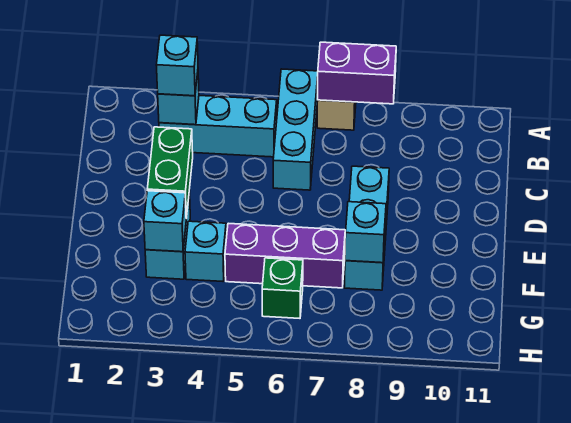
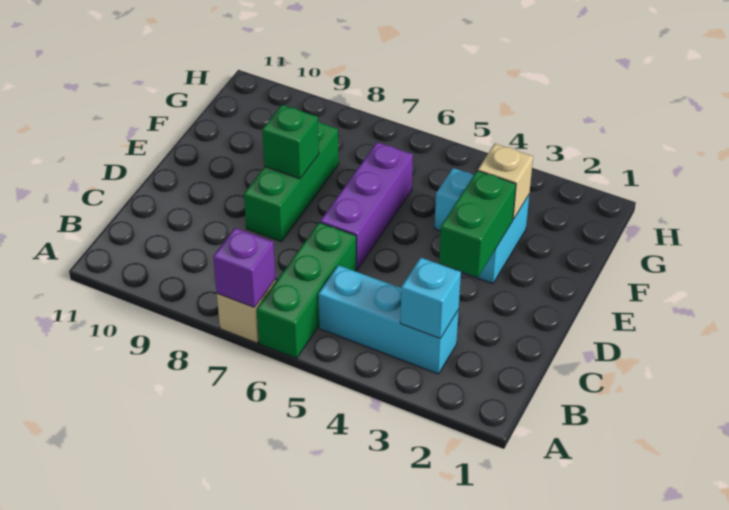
cyan 1x3 brick [273,69,318,190] -> green 1x3 brick [257,222,356,358]
purple 1x2 brick [318,42,396,104] -> purple 1x1 brick [213,228,275,307]
cyan 1x1 brick [156,35,198,96] -> none
cyan 1x3 brick [344,166,389,290] -> green 1x3 brick [244,122,339,242]
cyan 1x1 brick [144,191,186,252] -> tan 1x1 brick [478,144,533,219]
purple 1x3 brick [225,223,345,288] -> purple 1x3 brick turned to [320,142,413,269]
cyan 1x1 brick [345,202,386,263] -> none
green 1x1 brick [262,258,303,318] -> green 1x1 brick moved to [262,105,319,179]

